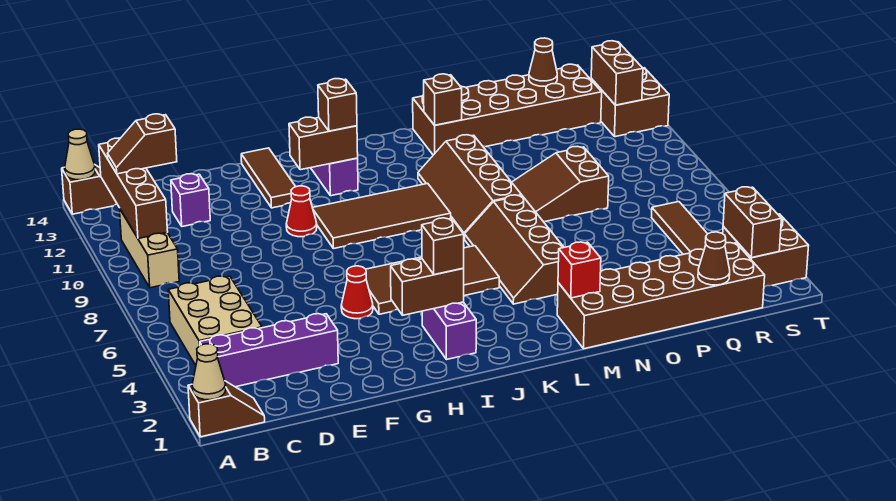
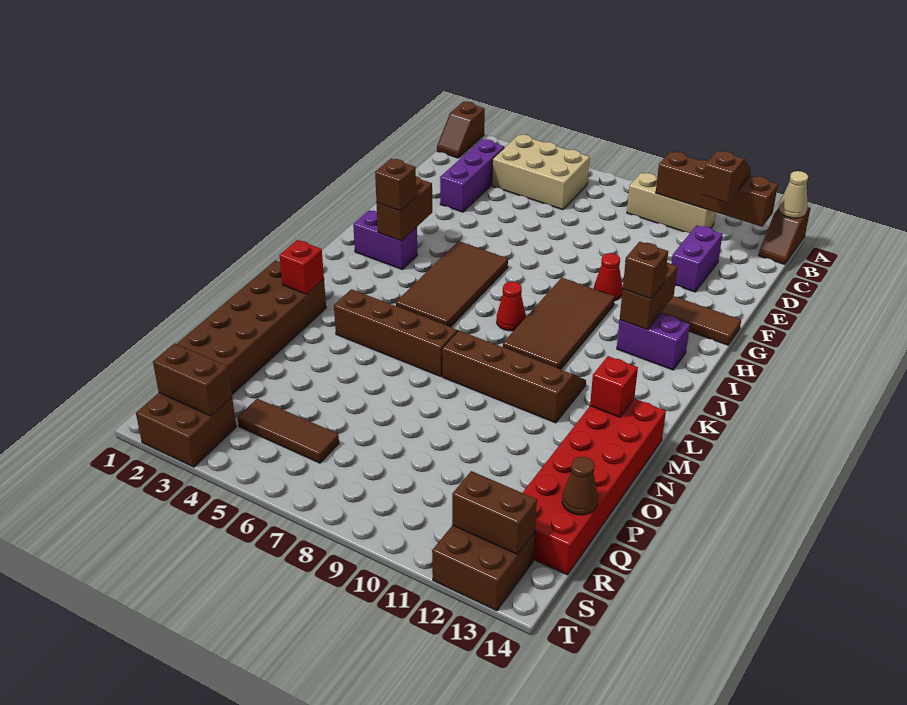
tan 1x1 cone [192,344,226,400] -> none
purple 1x4 brick [200,314,338,387] -> purple 1x3 brick [440,139,504,212]
purple 1x1 brick [171,174,210,227] -> purple 1x2 brick [672,225,723,292]
red 1x1 cone [341,266,373,319] -> red 1x1 cone moved to [497,282,526,331]
brown 2x6 brick [413,64,602,155] -> red 2x6 brick [523,399,666,575]
brown 1x1 brick [424,74,462,125] -> red 1x1 brick [590,356,638,417]
brown 2x3 slope [512,146,609,221] -> none
brown 1x1 cone [698,232,730,285] -> none

